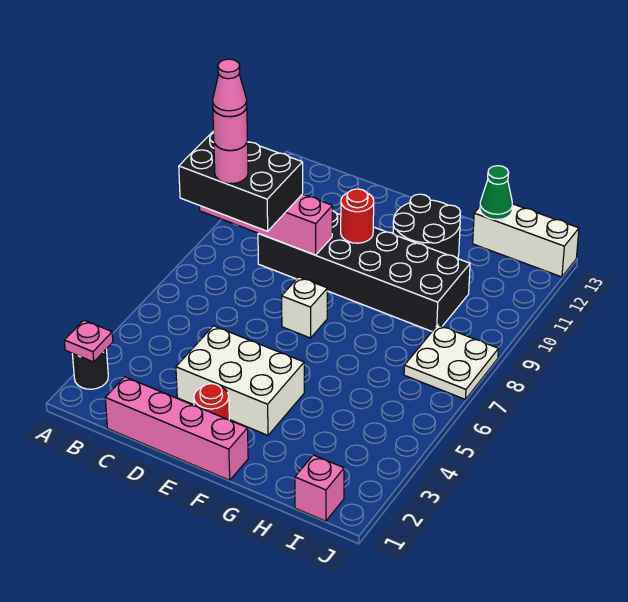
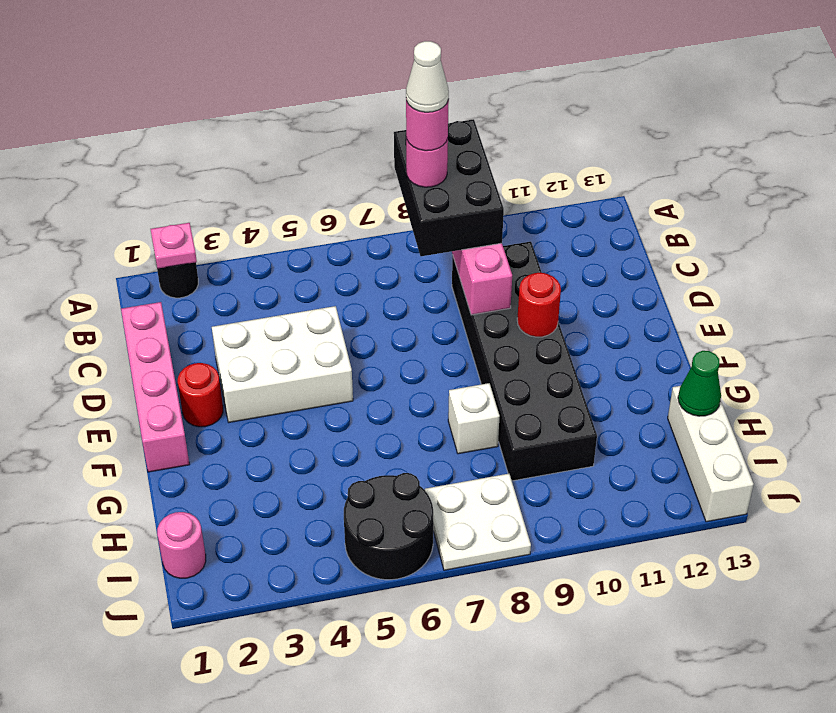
pink 1x1 cone [213,59,247,116] -> white 1x1 cone [406,41,449,112]
white 2x3 brick [176,326,304,435] -> white 2x3 brick turned to [212,306,353,422]
white 1x1 brick [282,277,327,338] -> white 1x1 brick moved to [448,383,500,454]
black 2x2 round brick [393,194,460,258] -> black 2x2 round brick moved to [344,473,433,580]
pink 1x1 brick [295,455,344,521] -> pink 1x1 round brick [157,512,206,578]

